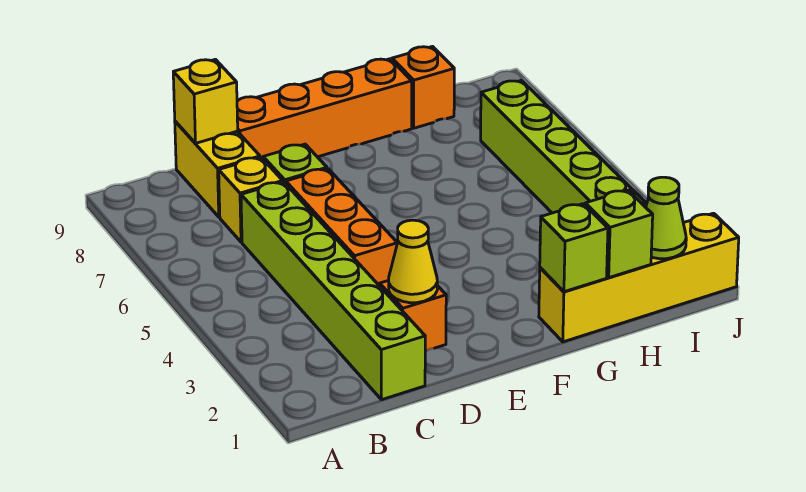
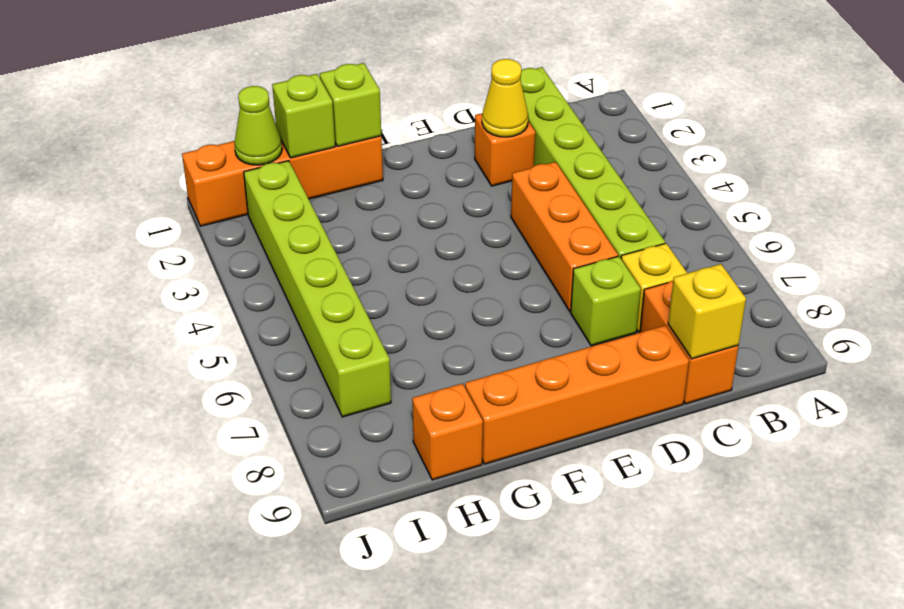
yellow 1x2 brick [175,121,260,217] -> orange 1x2 brick [640,281,738,404]
yellow 1x4 brick [539,213,739,342] -> orange 1x4 brick [182,136,383,226]

